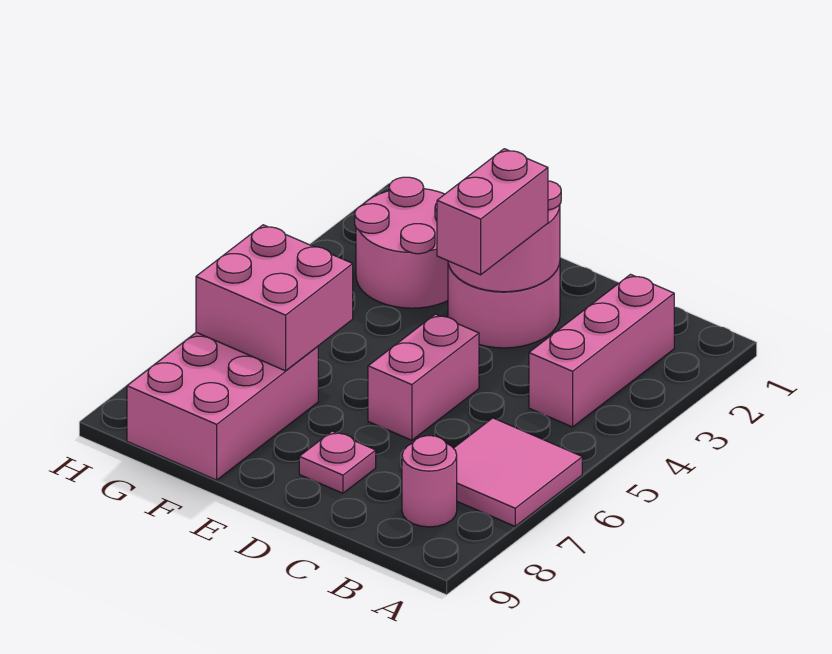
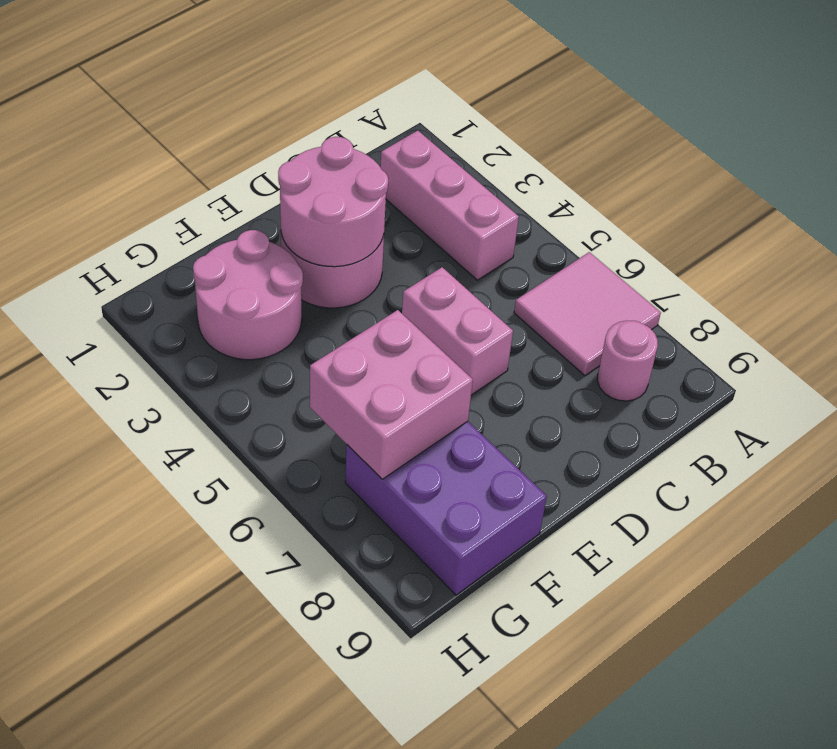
pink 1x2 brick [437,149,548,275] -> none
pink 1x1 plate [299,431,376,493] -> none
pink 2x3 brick [127,332,318,480] -> purple 2x3 brick [345,421,547,595]

